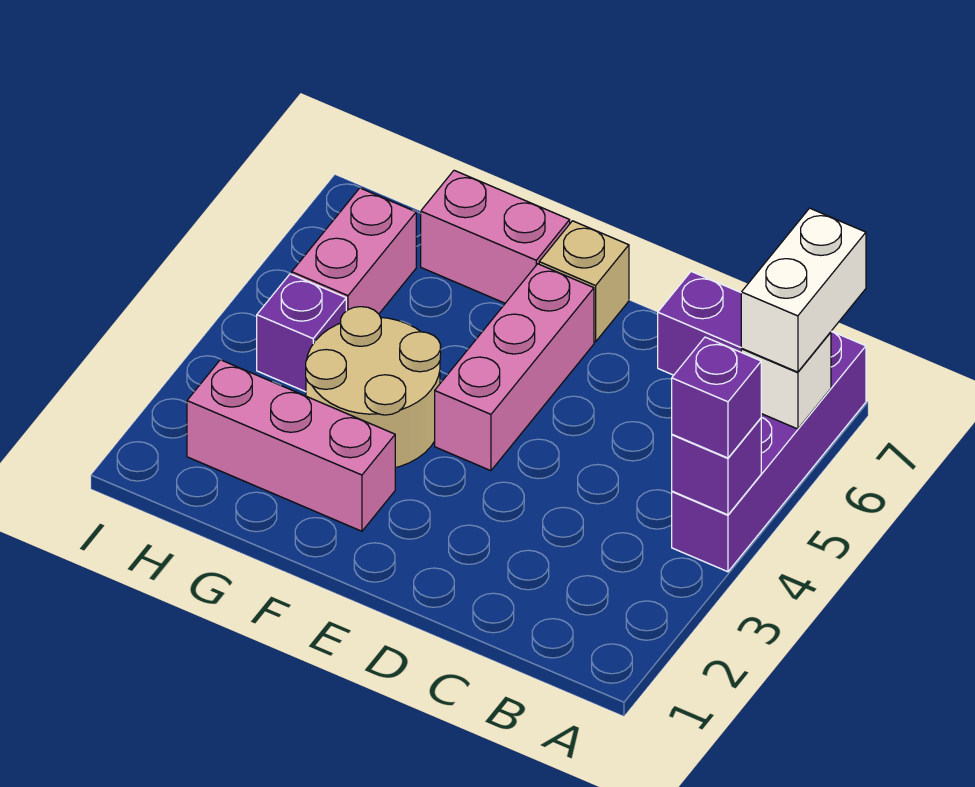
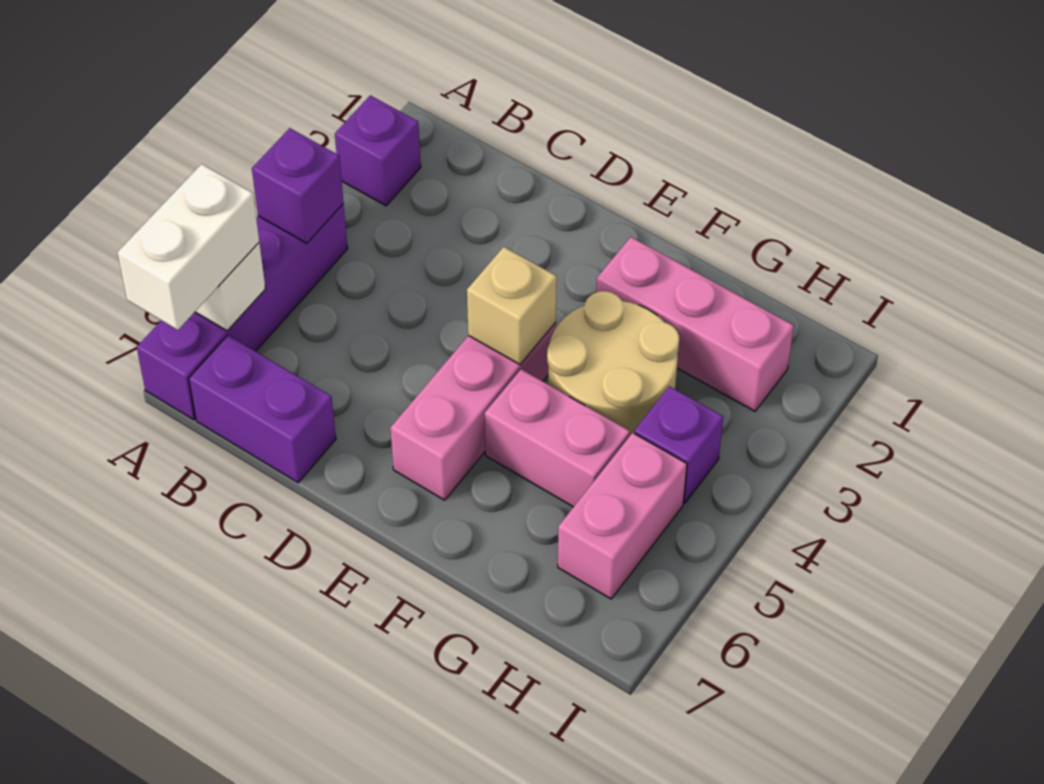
purple 1x1 brick [672,337,761,458] -> purple 1x1 brick moved to [335,95,421,206]
tan 1x1 brick [539,221,629,342] -> tan 1x1 brick moved to [467,247,557,364]
pink 1x2 brick [421,170,570,303] -> pink 1x2 brick moved to [485,369,630,507]

